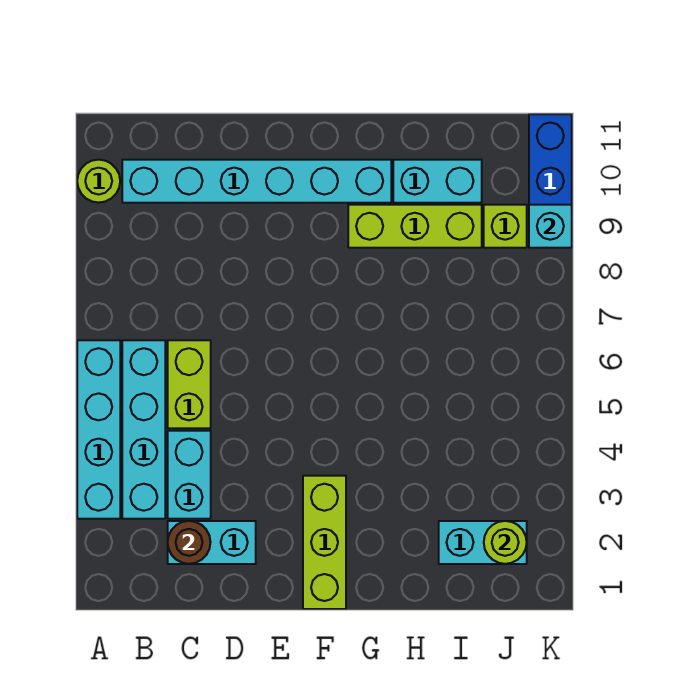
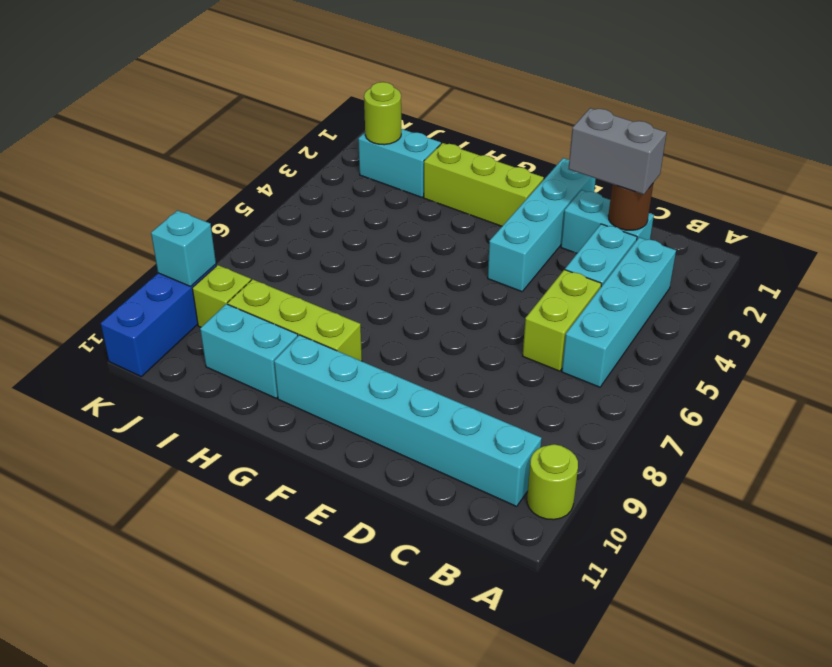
cyan 1x4 brick [77,340,120,519] -> cyan 1x4 brick moved to [488,158,596,292]
none -> grey 1x2 brick [569,108,667,194]
lime 1x3 brick [303,476,346,609] -> lime 1x3 brick turned to [424,143,544,226]

